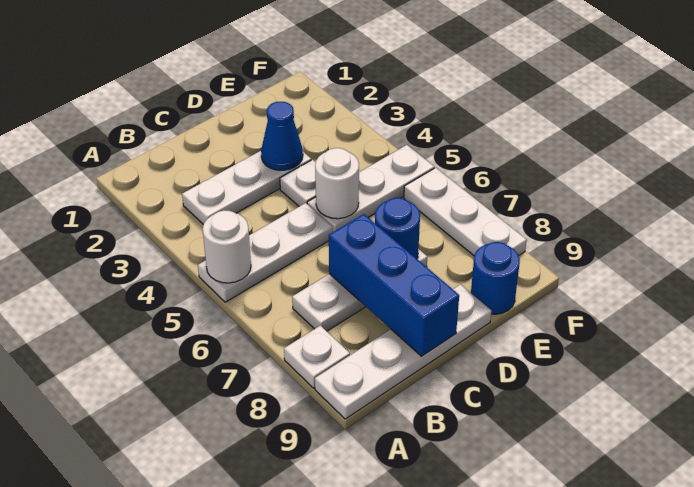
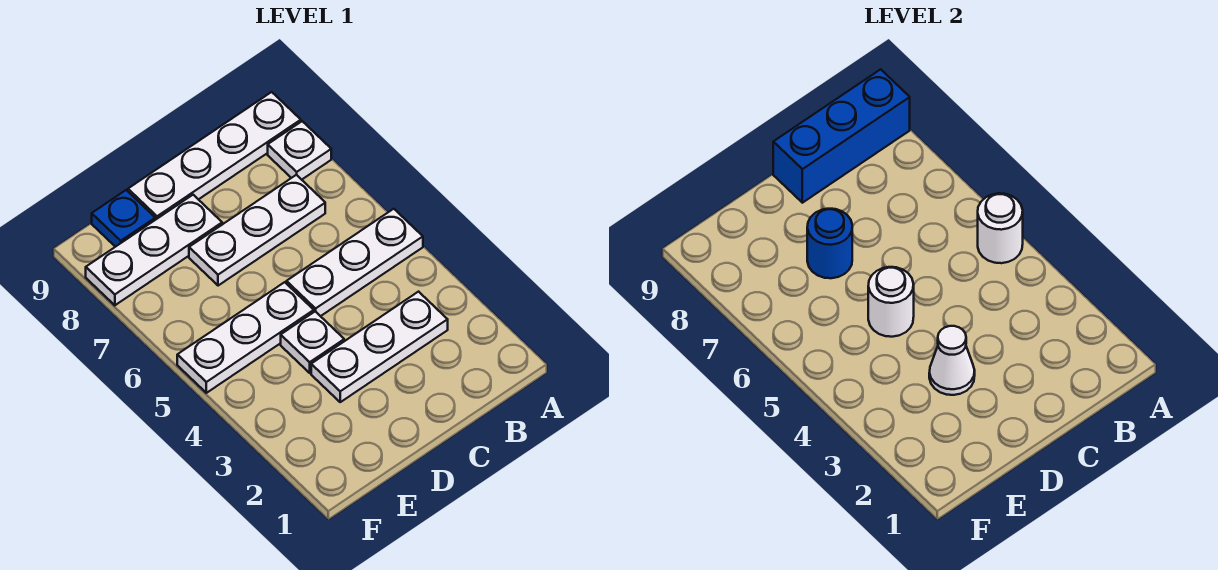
blue 1x3 brick [329,214,459,356] -> blue 1x3 brick turned to [773,69,910,203]
blue 1x1 cone [261,102,303,170] -> white 1x1 cone [929,326,975,395]
blue 1x1 round brick [471,242,520,314] -> blue 1x1 plate [92,190,155,247]
white 1x3 plate [404,168,527,256] -> white 1x3 plate turned to [86,195,222,305]

